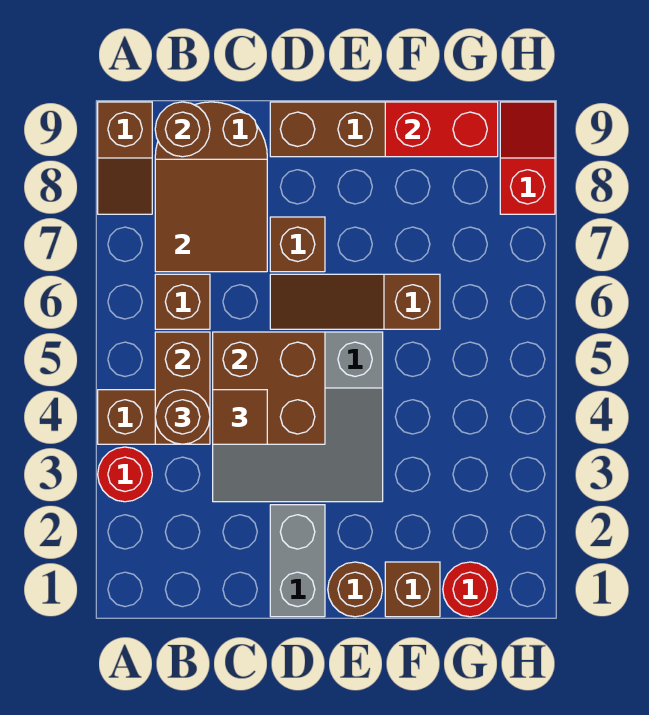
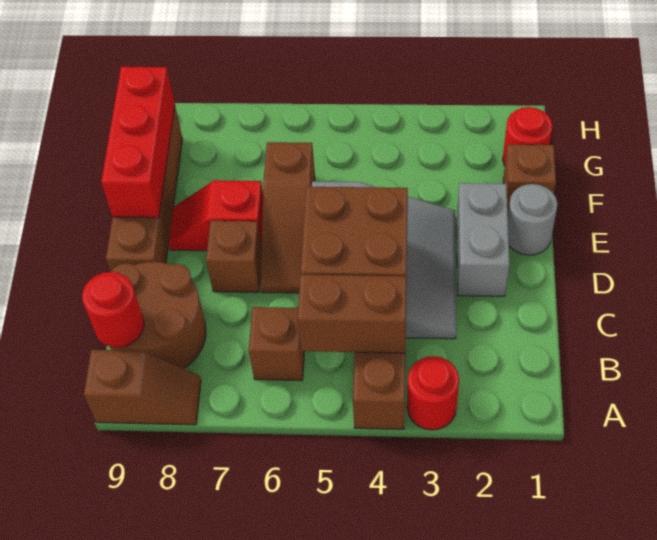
brown 1x1 round brick [155,390,210,444] -> none
brown 2x2 tile [155,159,267,272] -> none
brown 1x1 round brick [155,102,210,157] -> red 1x1 round brick [82,272,144,348]
brown 1x1 tile [213,390,267,444] -> none
grey 1x2 brick [270,505,325,617] -> grey 1x2 brick turned to [457,183,510,296]
brown 1x1 round brick [328,562,382,617] -> grey 1x1 round brick [508,184,558,255]
red 1x2 brick [385,102,498,157] -> red 1x3 brick [101,67,175,218]
red 1x2 slope [500,102,555,214] -> red 1x2 slope moved to [169,180,263,251]

